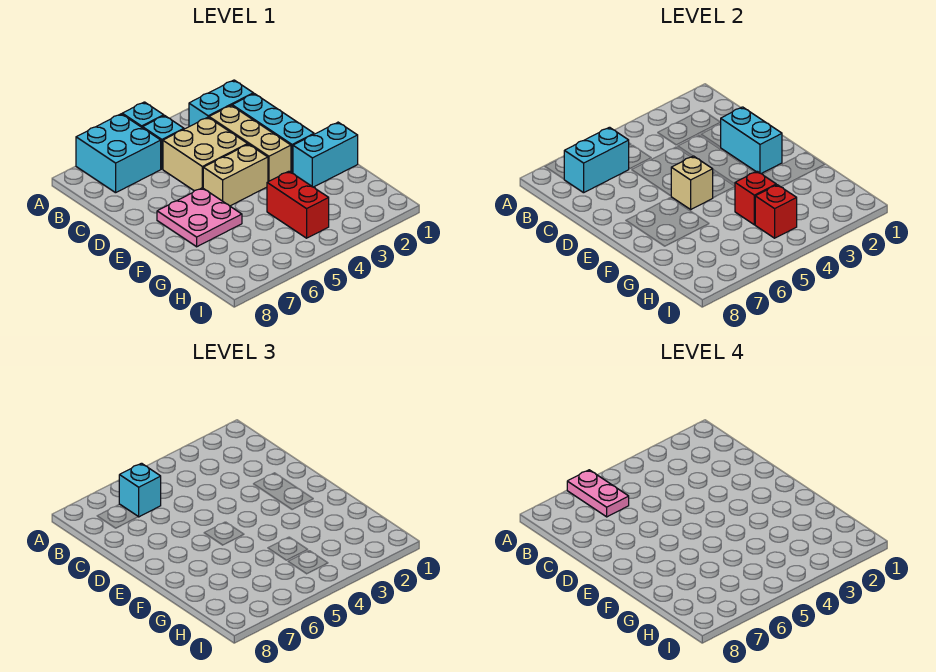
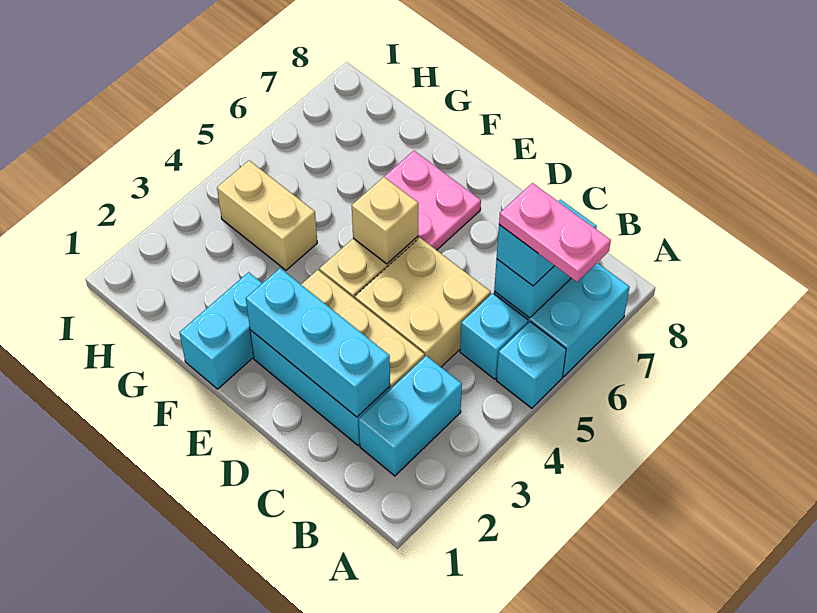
cyan 1x2 brick [721,107,782,174] -> cyan 1x3 brick [246,268,390,417]
red 1x2 brick [267,171,329,238] -> tan 1x2 brick [217,161,317,270]
red 1x1 brick [735,171,776,225] -> none
red 1x1 brick [755,185,797,238] -> none

